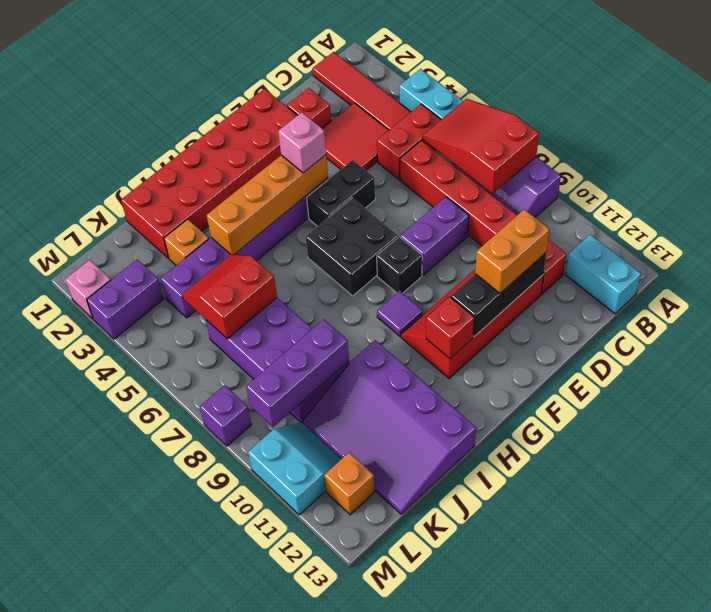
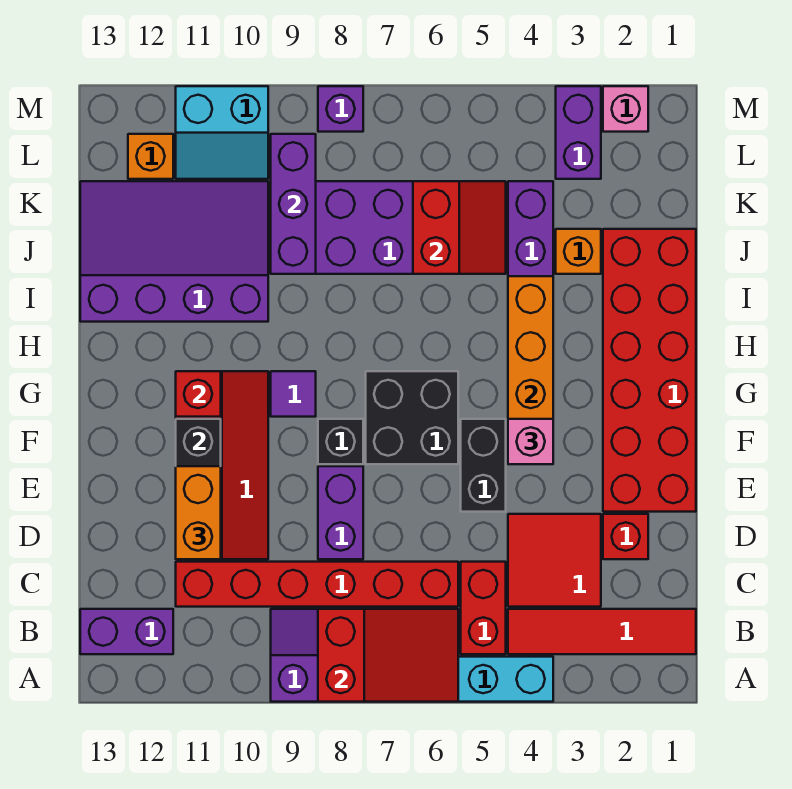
cyan 1x2 brick [566,234,641,314] -> purple 1x2 brick [80,609,173,654]

